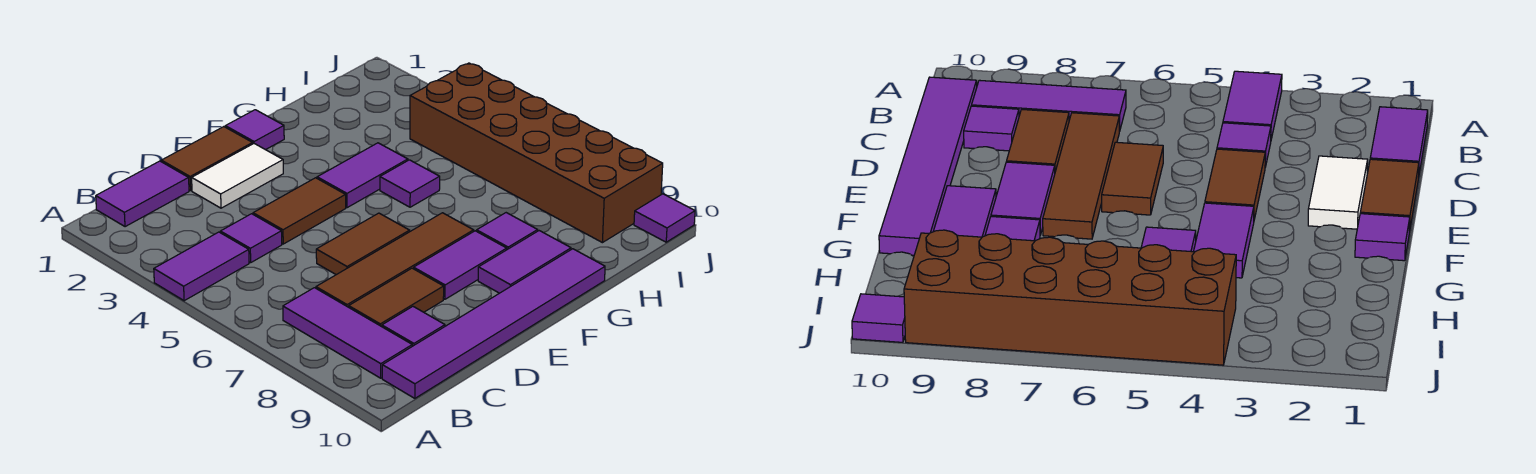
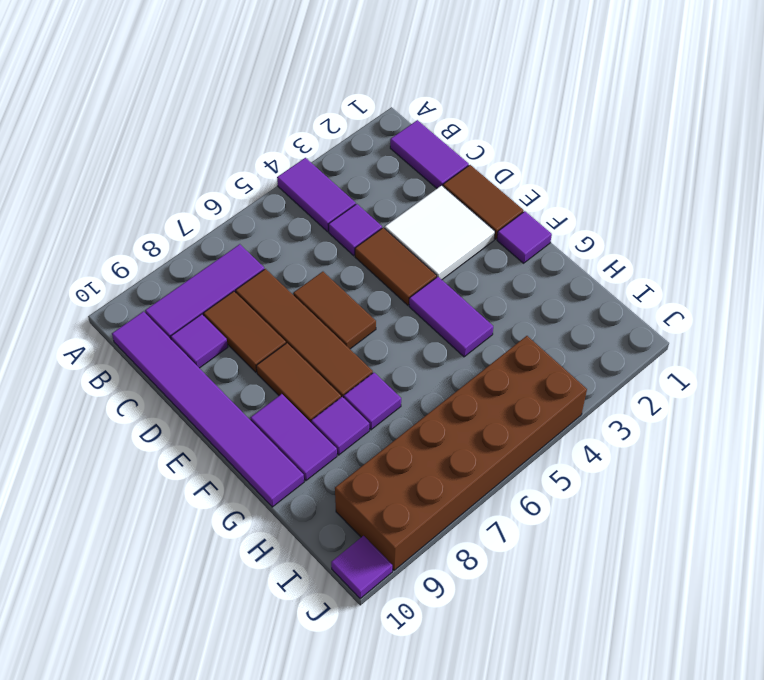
white 1x2 tile [192,144,283,208] -> white 2x2 tile [385,185,495,280]
purple 1x2 tile [414,231,507,299] -> brown 1x2 tile [256,343,341,422]
purple 1x1 tile [380,160,440,207] -> purple 1x1 tile moved to [344,373,401,430]

